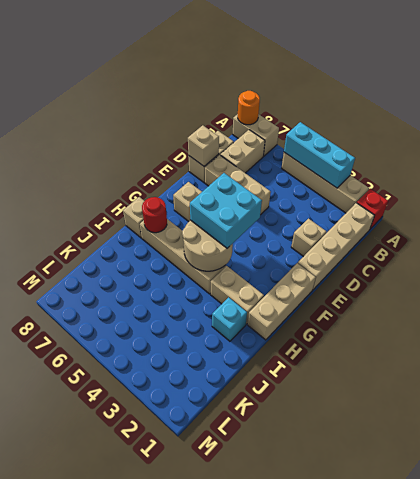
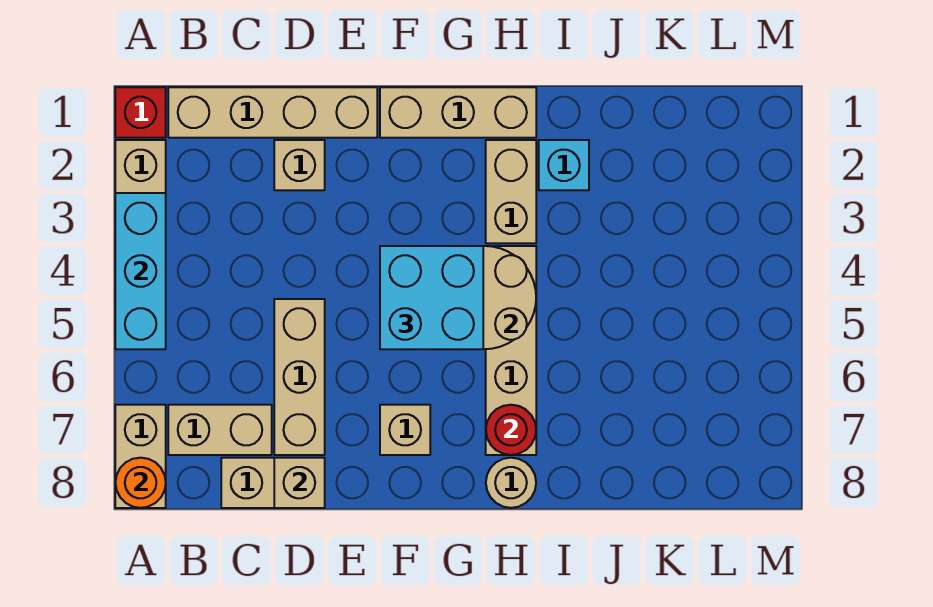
tan 1x1 brick [123,197,144,238] -> tan 1x1 round brick [486,458,536,508]

